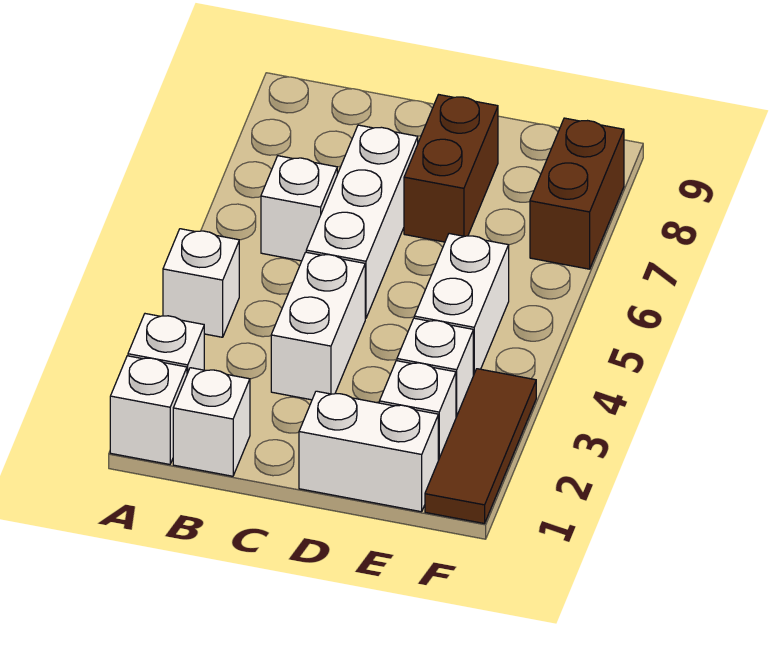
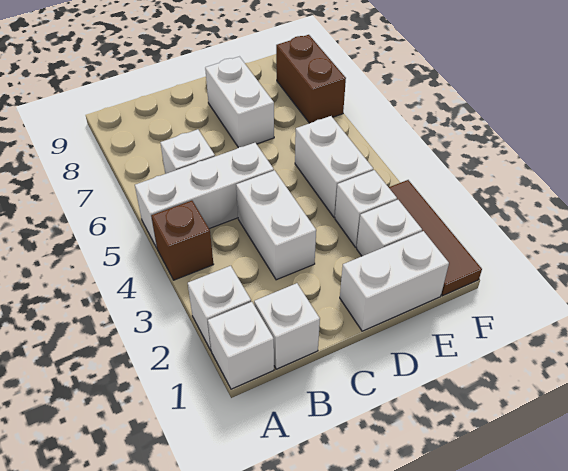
white 1x1 brick [163,229,239,337] -> brown 1x1 brick [151,201,214,280]
white 1x3 brick [306,125,418,319] -> white 1x3 brick turned to [135,143,274,248]
brown 1x2 brick [404,95,498,242] -> white 1x2 brick [205,57,274,148]

